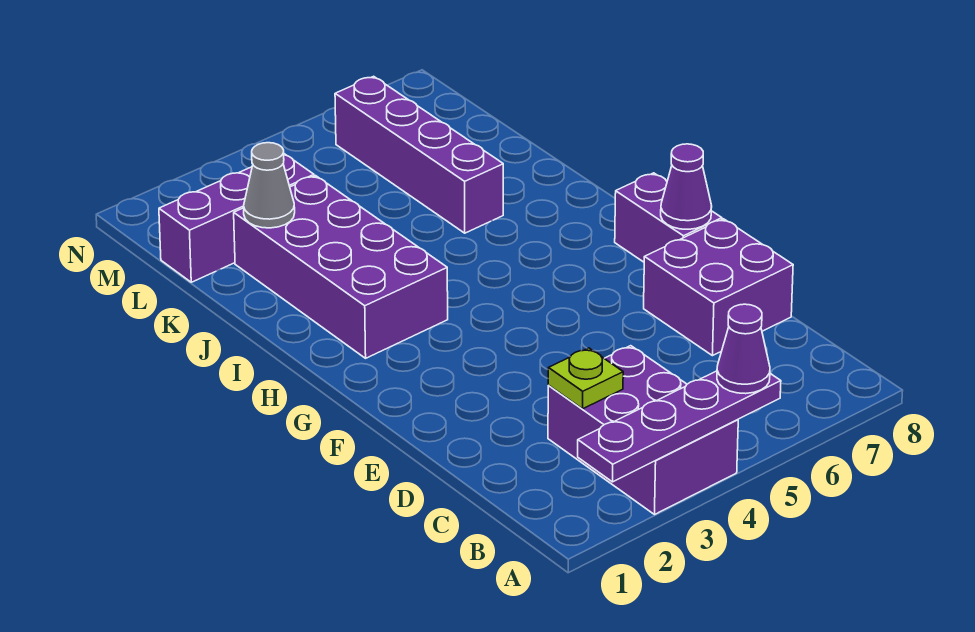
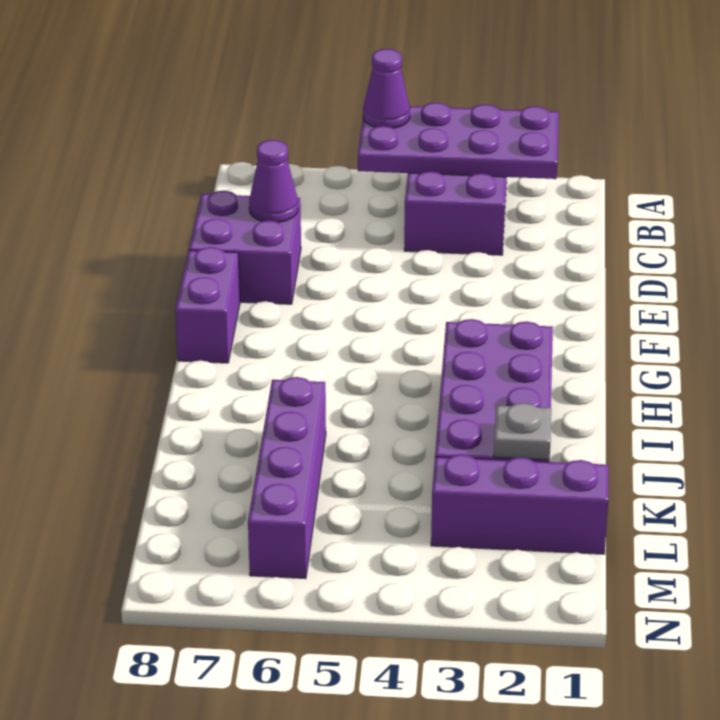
purple 1x4 plate [578,371,781,482] -> purple 2x4 plate [358,103,559,179]
lime 1x1 plate [548,348,623,409] -> none
purple 1x1 cone [661,144,712,229] -> purple 1x1 cone moved to [249,140,298,223]
grey 1x1 cone [244,143,295,228] -> grey 1x1 plate [494,403,551,460]

